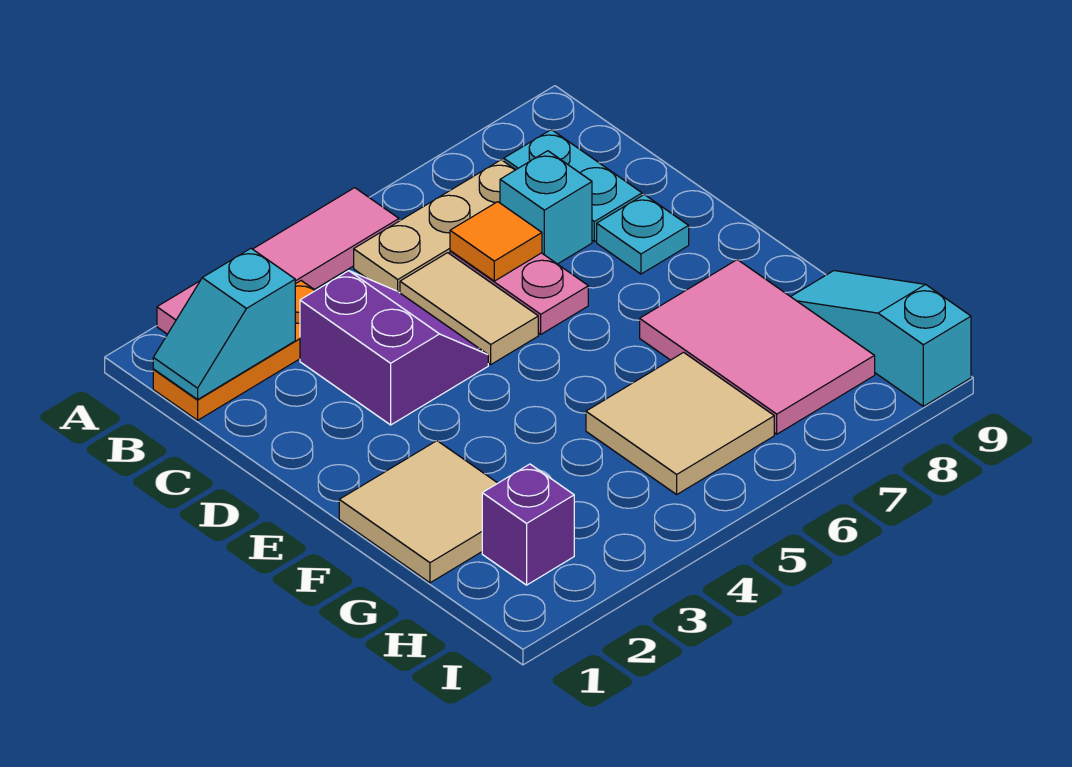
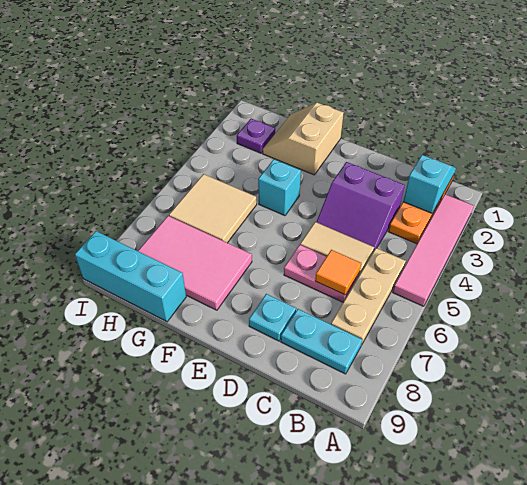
cyan 1x1 brick [500,151,592,264] -> cyan 1x1 brick moved to [258,159,301,216]
tan 2x2 tile [339,441,498,583] -> tan 2x2 slope [263,103,344,175]
cyan 1x3 slope [791,271,971,406] -> cyan 1x3 brick [75,231,186,322]
purple 1x1 brick [482,464,574,585] -> purple 1x1 plate [237,119,275,153]

